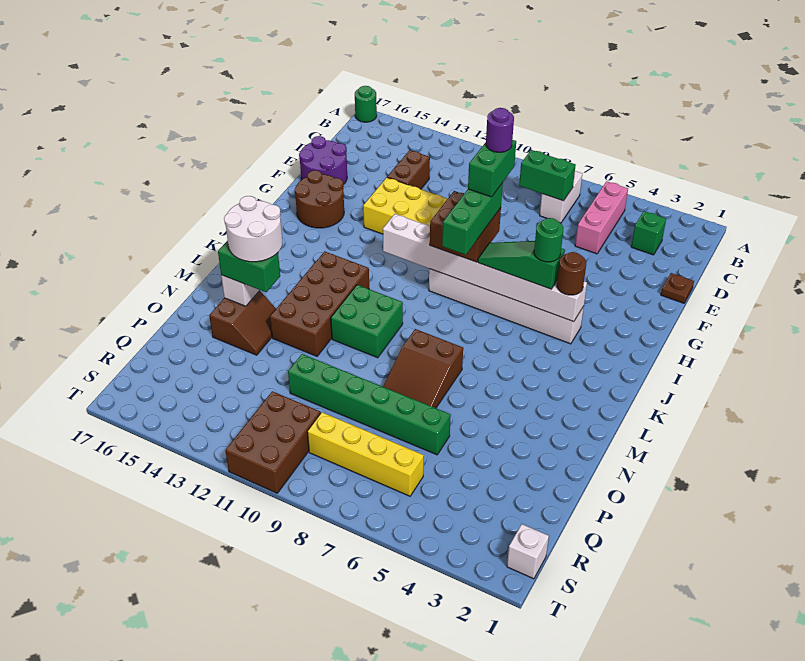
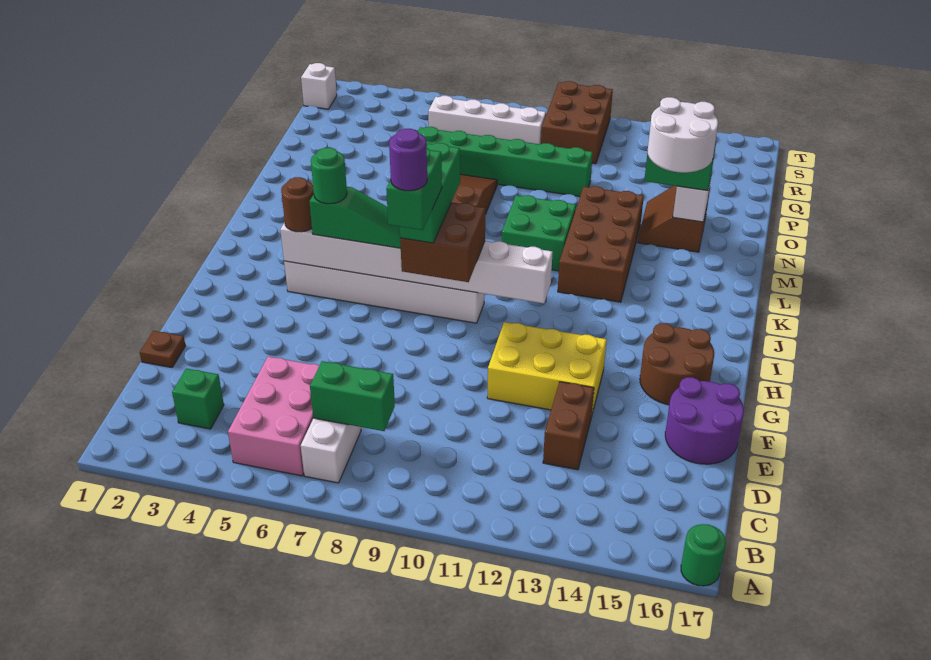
pink 1x3 brick [575,181,628,254] -> pink 2x3 brick [228,357,319,476]
yellow 1x4 brick [307,412,424,496] -> white 1x4 brick [428,96,546,144]

